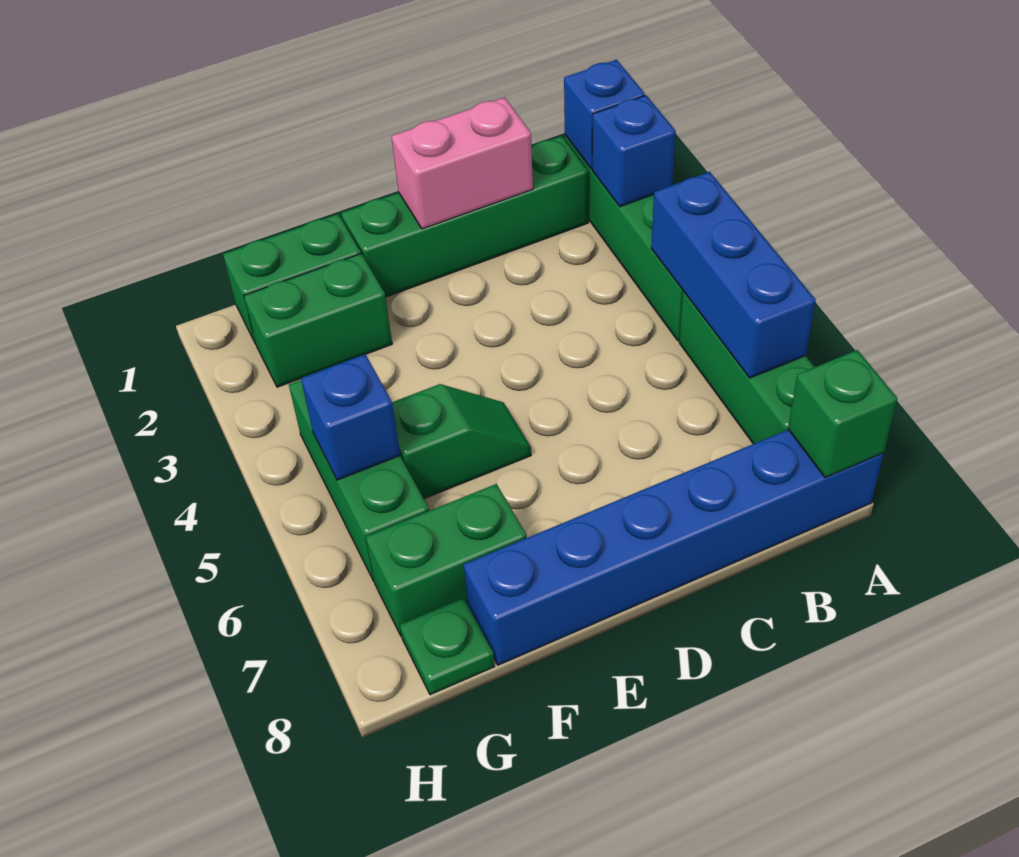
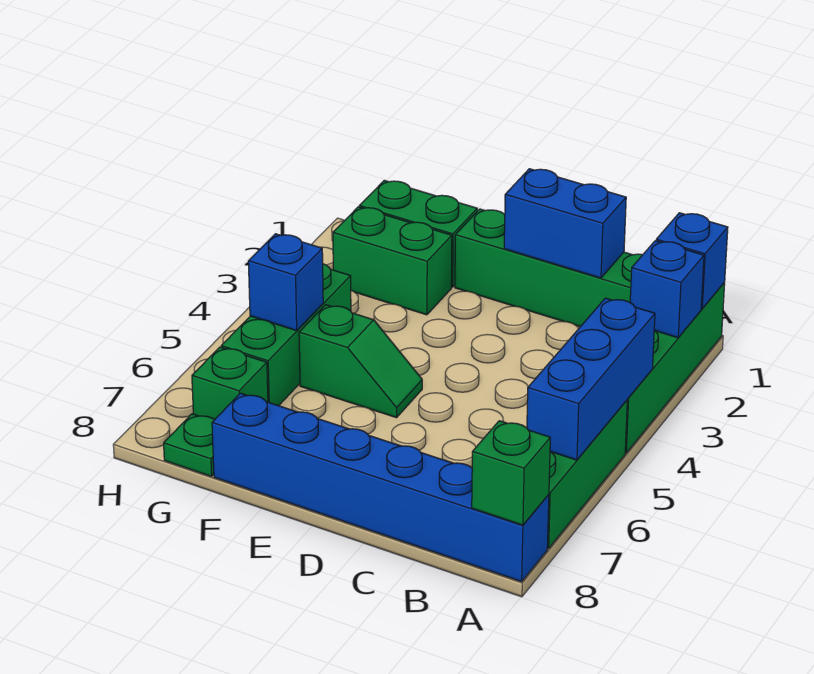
pink 1x2 brick [391,97,533,229] -> blue 1x2 brick [504,169,626,278]
green 1x2 brick [366,484,527,637] -> green 1x1 brick [192,347,268,420]

